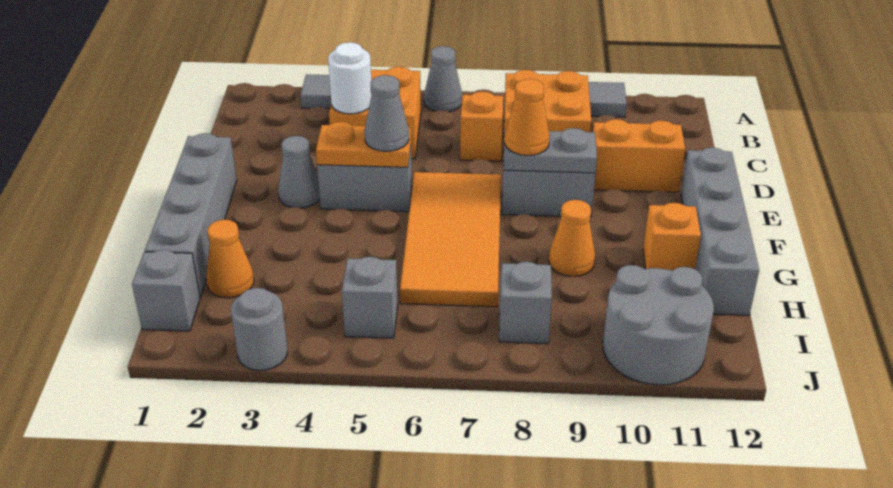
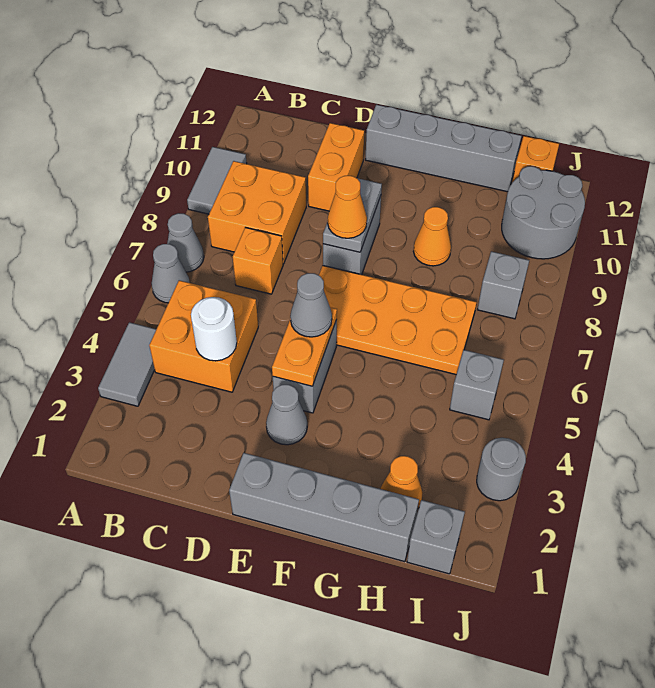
none -> grey 1x1 cone [167,213,204,272]
orange 2x4 tile [400,172,501,307] -> orange 2x4 plate [319,266,477,374]
orange 1x1 brick [643,203,701,271] -> orange 1x1 brick moved to [512,136,559,182]

